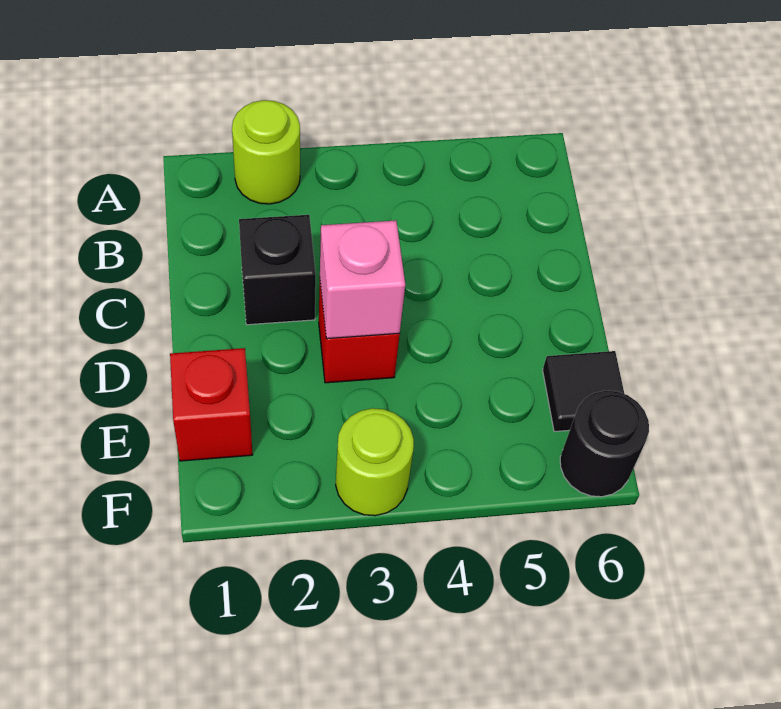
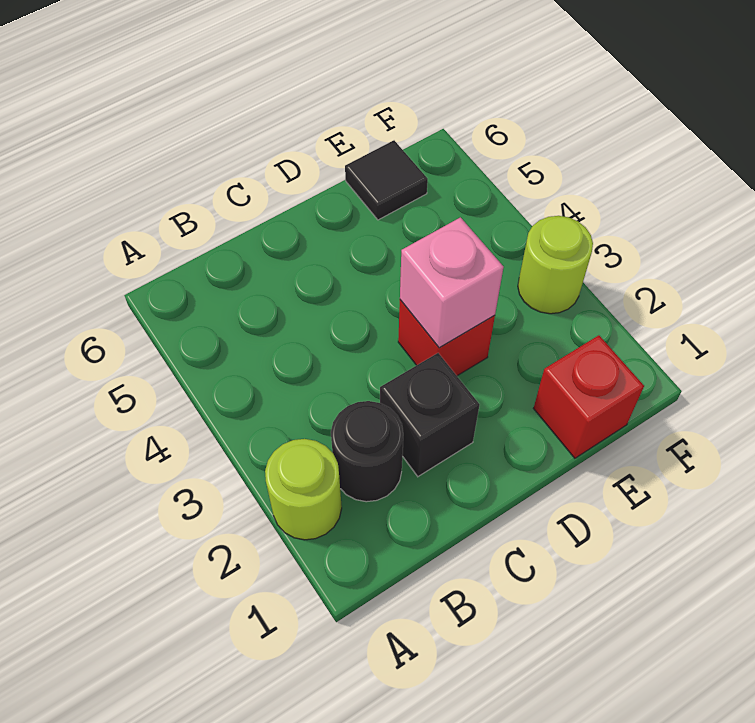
black 1x1 round brick [560,391,649,497] -> black 1x1 round brick moved to [331,401,403,502]

